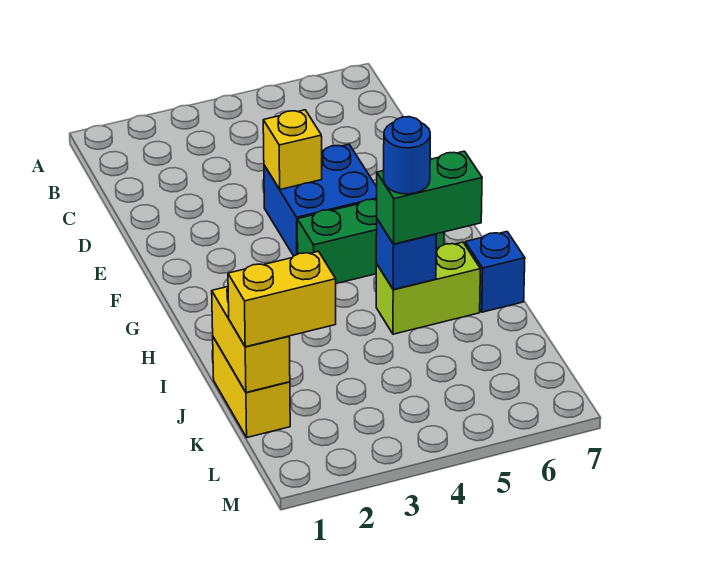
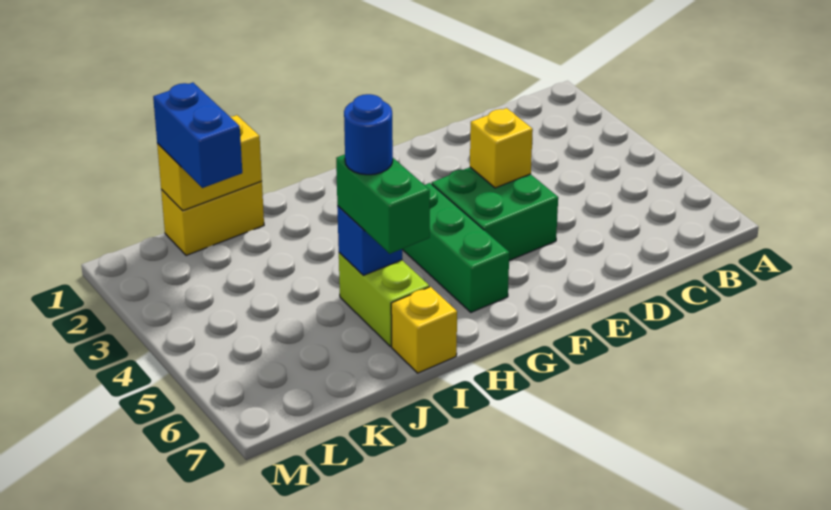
blue 2x2 brick [264,144,377,256] -> green 2x2 brick [432,167,558,261]
blue 1x1 brick [465,232,525,312] -> yellow 1x1 brick [391,287,457,373]
yellow 1x2 brick [228,251,336,347] -> blue 1x2 brick [153,83,242,188]

